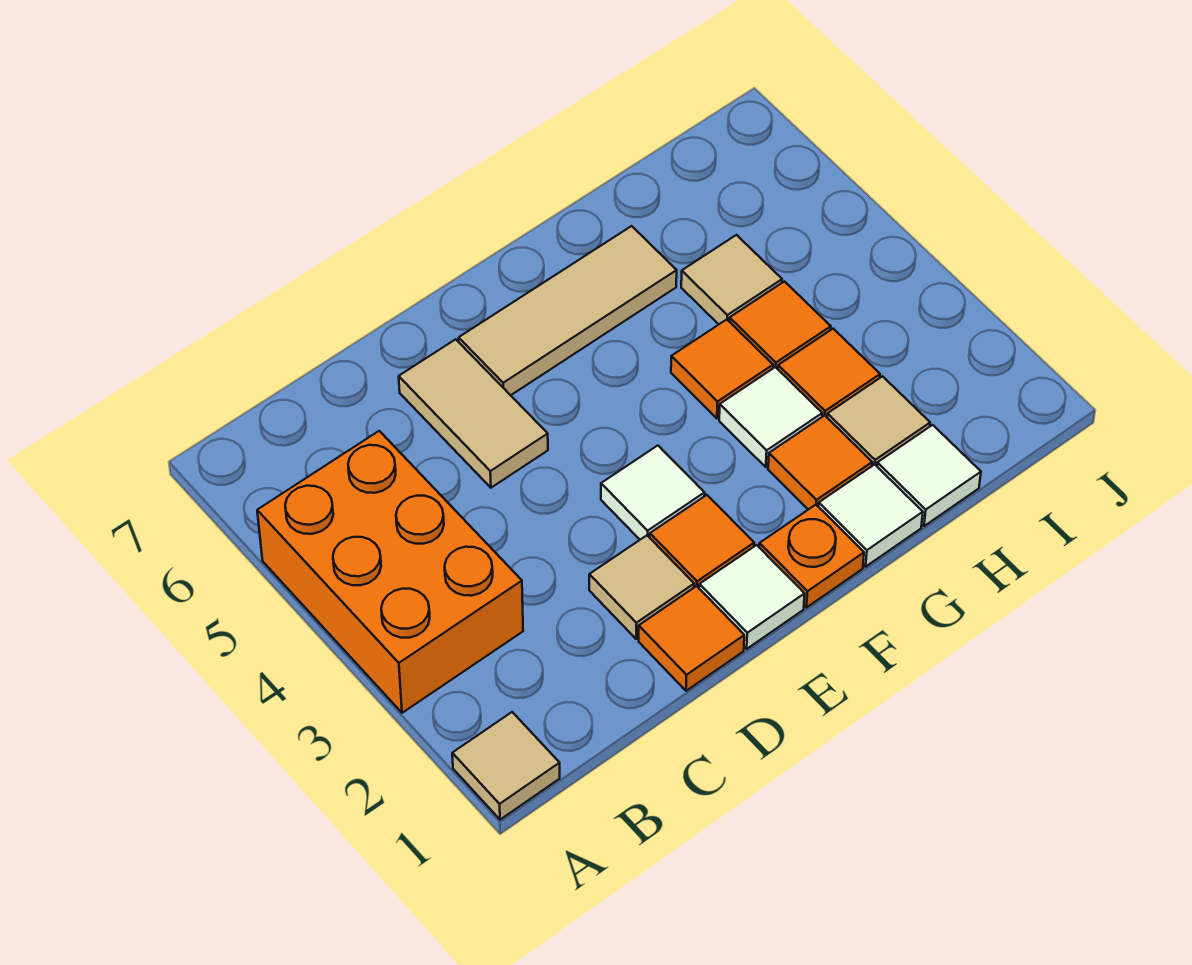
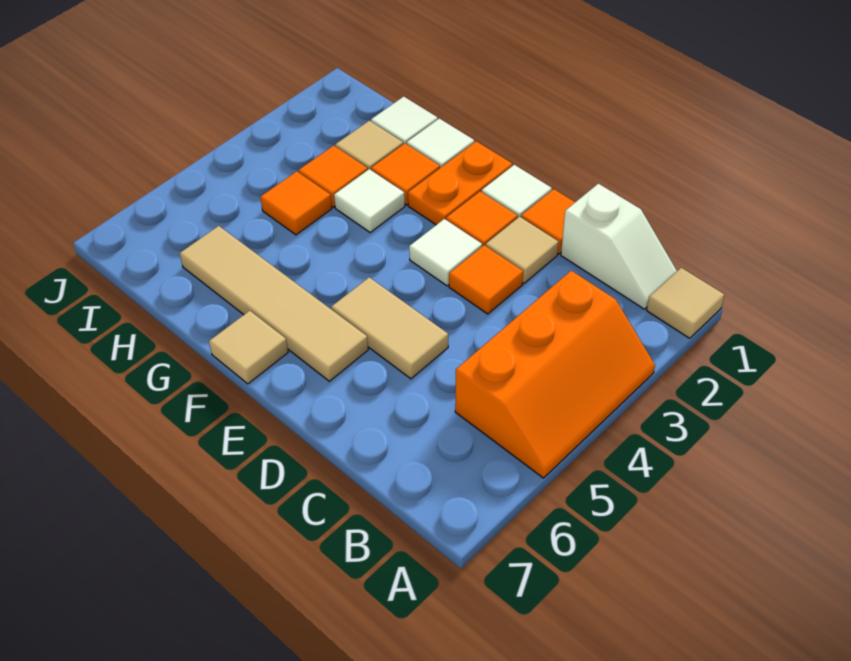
orange 2x3 brick [257,431,523,713] -> orange 2x3 slope [455,271,655,478]
none -> white 1x2 slope [561,184,677,309]
tan 1x2 tile [399,339,548,488] -> tan 1x2 tile turned to [331,277,448,379]
tan 1x3 tile [459,226,677,395] -> tan 1x4 tile [180,226,368,381]
orange 1x1 plate [759,505,864,608] -> orange 1x2 plate [408,141,512,225]
orange 1x1 tile [671,320,773,418] -> orange 1x1 tile moved to [449,245,523,314]
tan 1x1 tile [681,235,782,324] -> tan 1x1 tile moved to [209,311,288,384]

